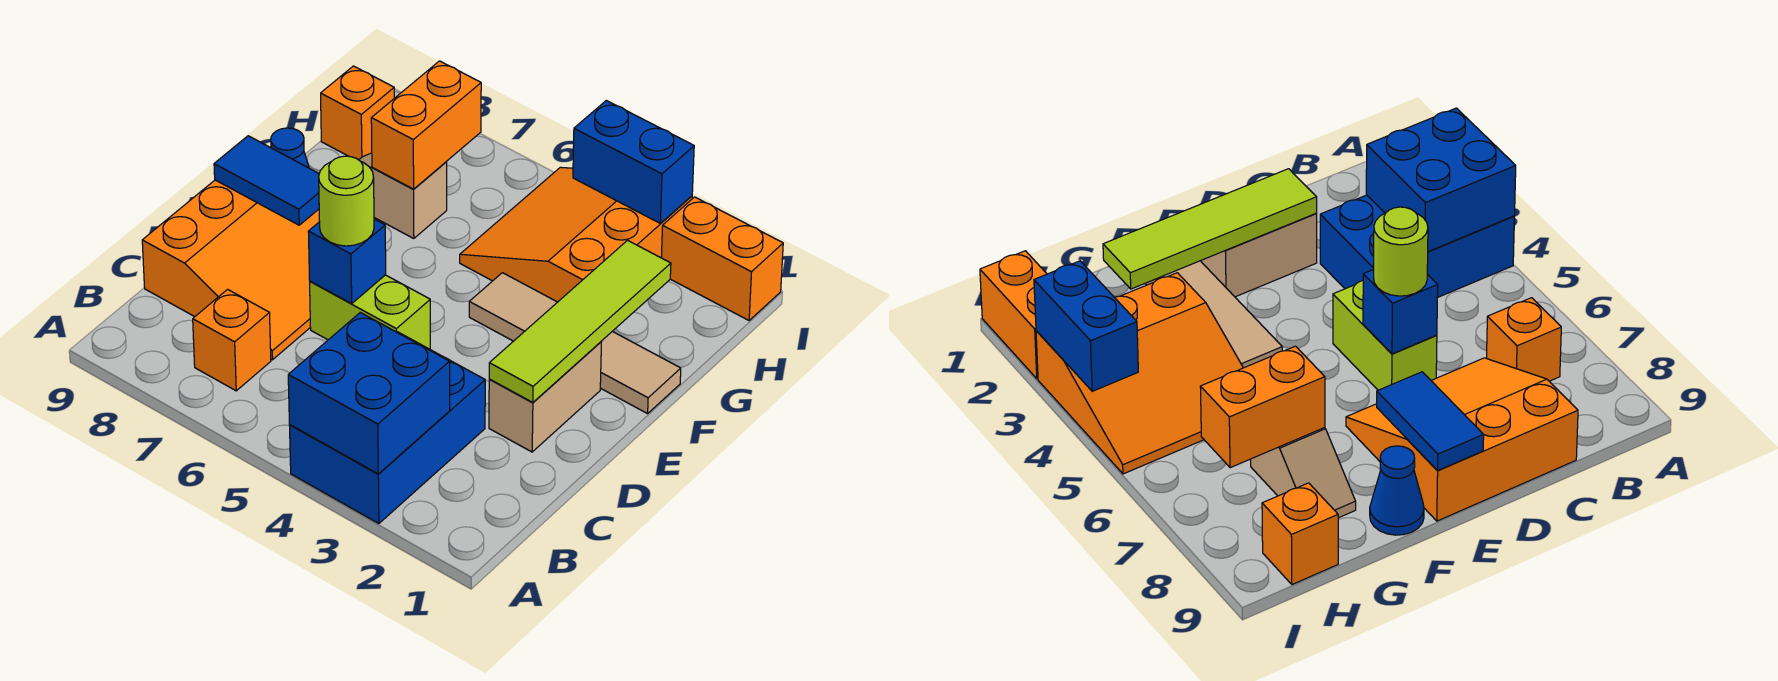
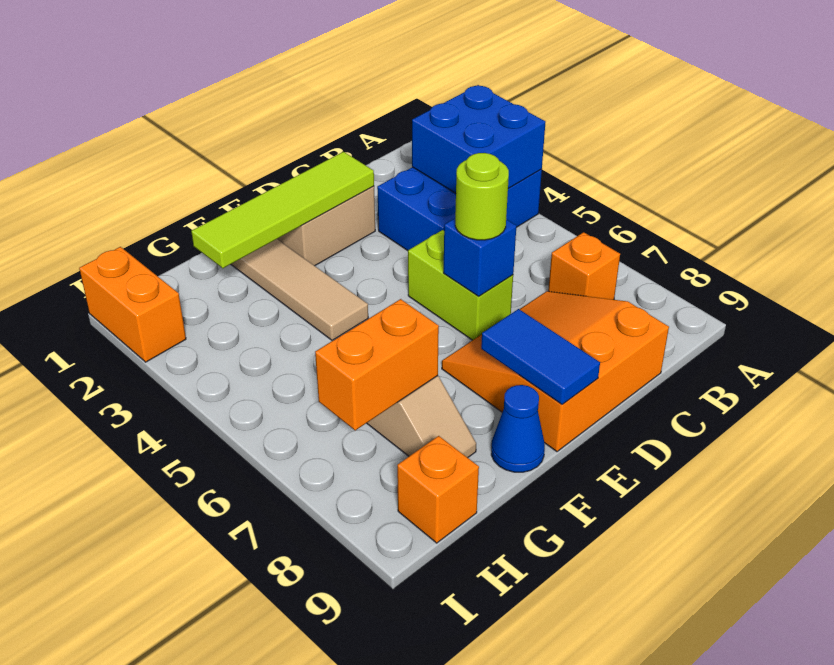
orange 3x3 slope [460,167,692,302] -> none
blue 1x2 brick [573,100,694,224] -> none

